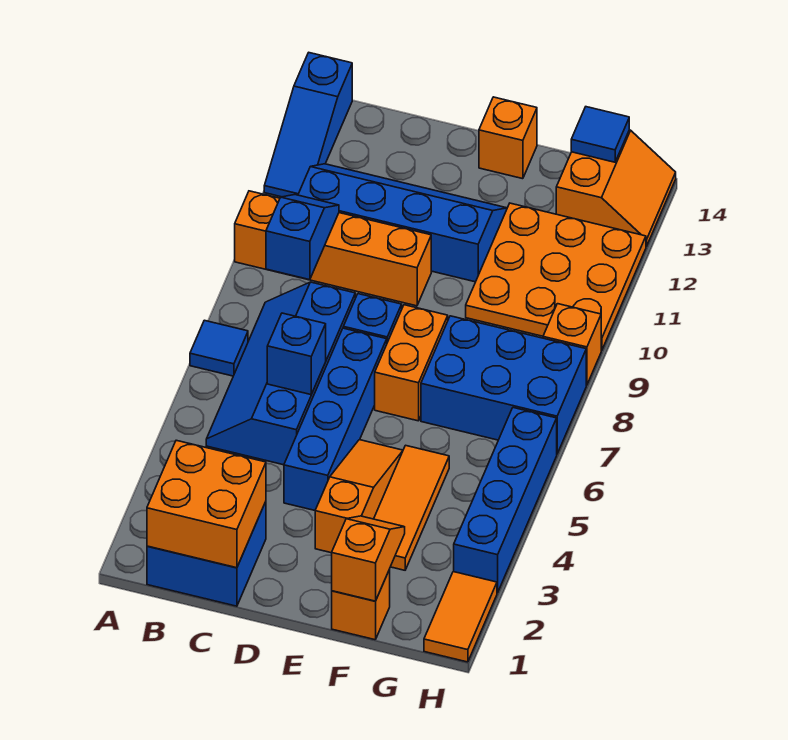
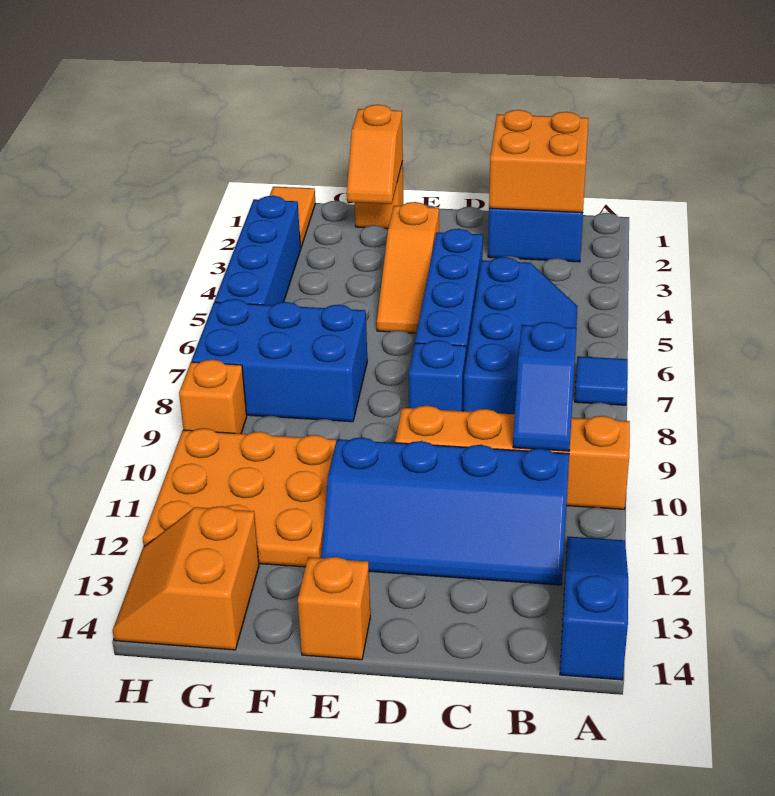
blue 1x1 brick [267,313,326,395] -> none
orange 1x2 brick [375,305,448,421] -> none
orange 1x3 tile [374,445,449,570] -> none
blue 1x1 tile [571,107,629,162] -> none

